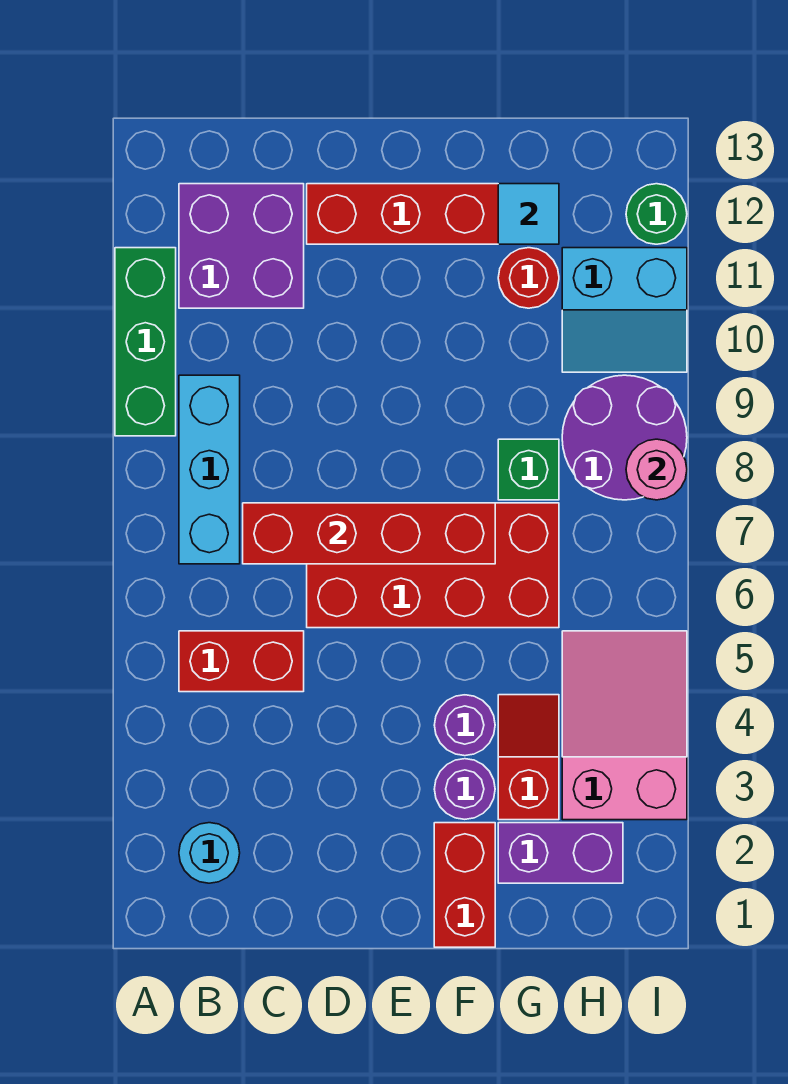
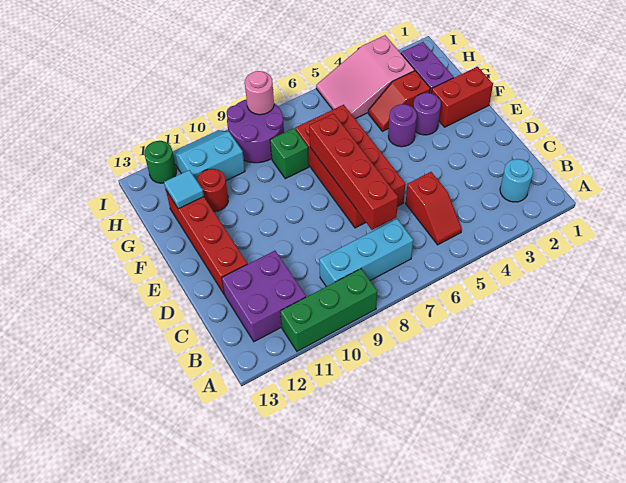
red 1x2 brick [179,631,304,692] -> red 1x2 slope [406,172,462,245]
cyan 2x2 slope [562,248,687,372] -> cyan 2x2 slope turned to [173,130,245,181]

